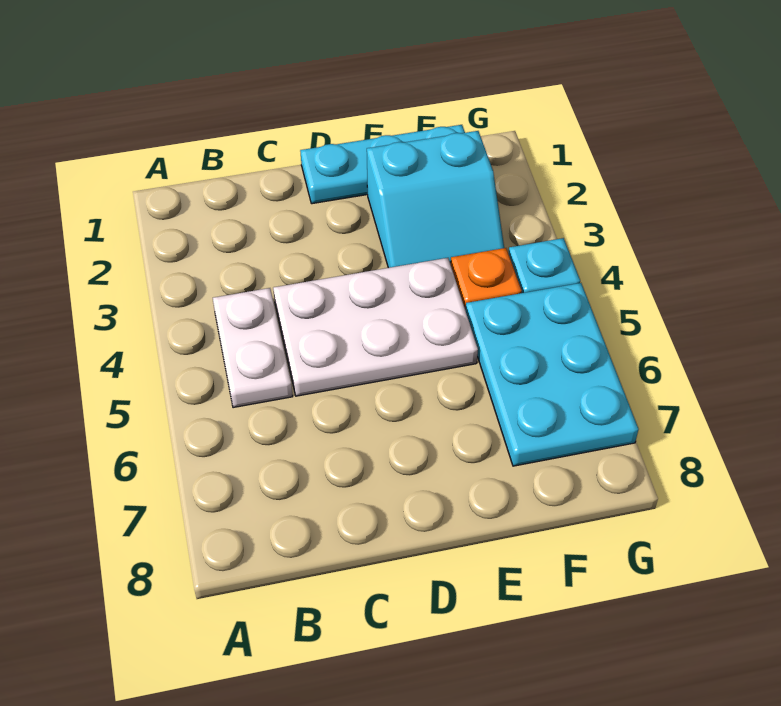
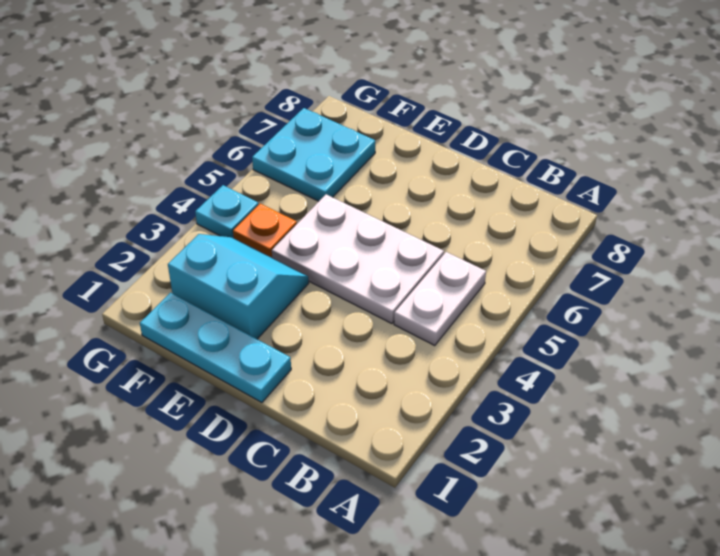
cyan 2x3 plate [465,283,639,466] -> cyan 2x2 plate [252,108,375,201]

